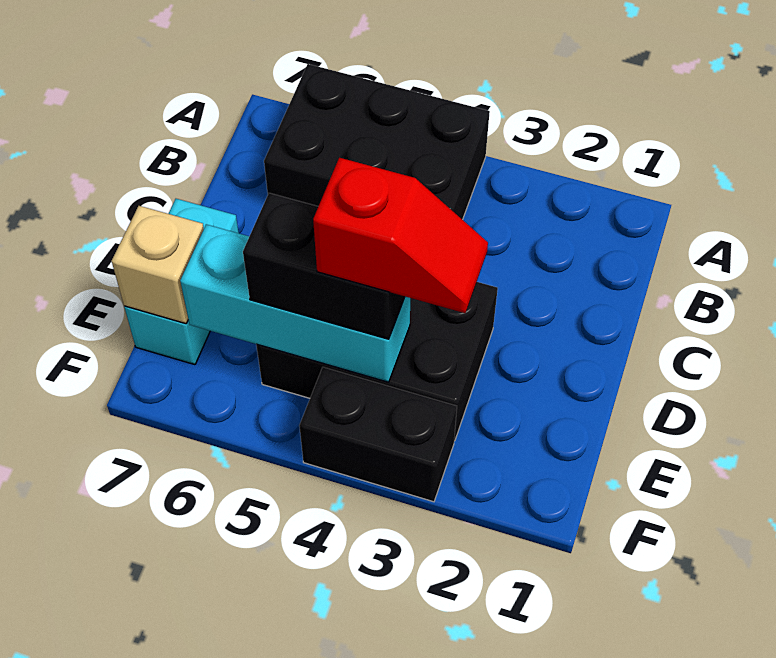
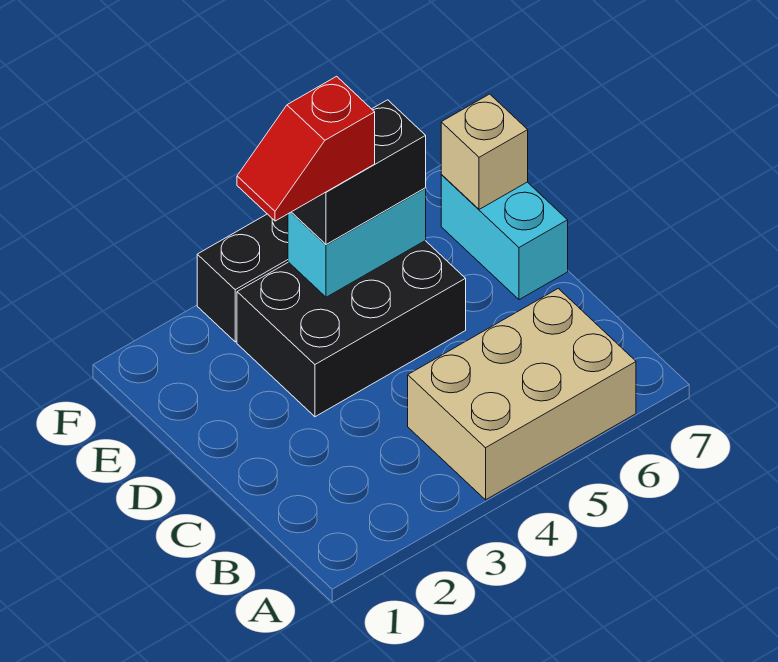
black 2x3 brick [264,64,490,220] -> tan 2x3 brick [408,289,636,500]
cyan 1x3 brick [180,224,410,382] -> cyan 1x2 brick [288,188,426,297]

